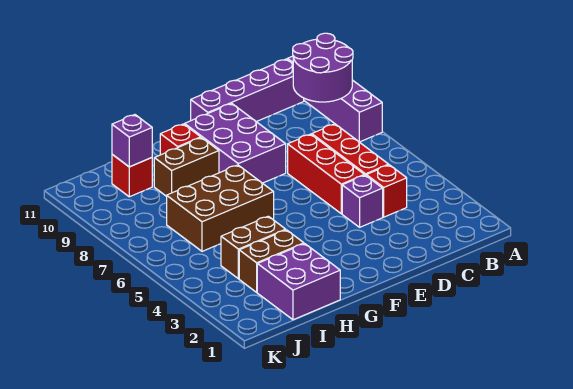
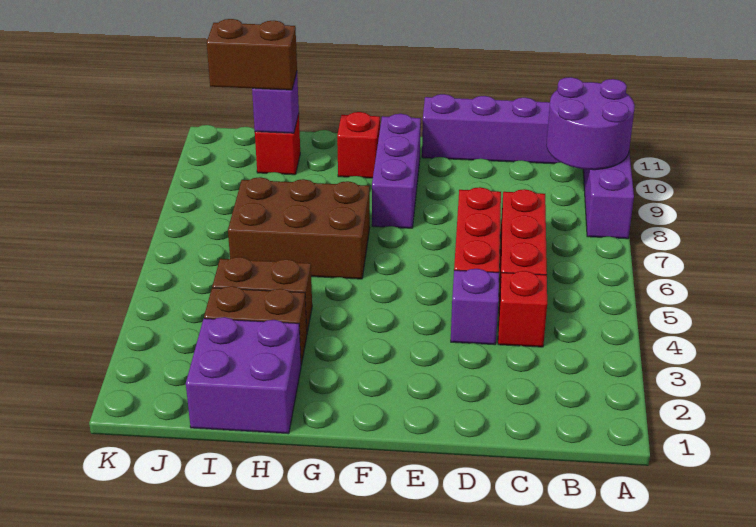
purple 2x3 brick [185,104,286,183] -> purple 1x3 brick [372,114,421,228]
brown 1x2 brick [154,138,219,196] -> brown 1x2 brick moved to [207,19,297,90]

